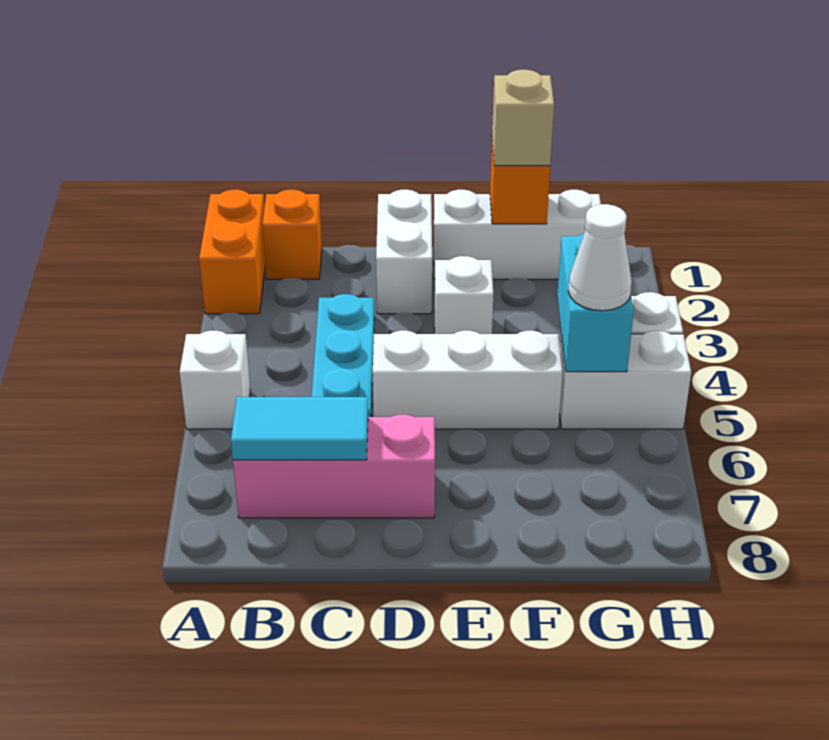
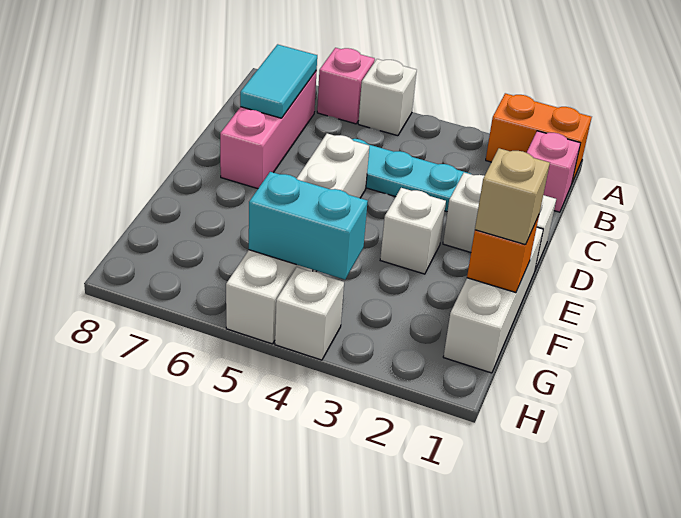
none -> pink 1x1 brick [317,48,375,124]
orange 1x1 brick [262,190,322,279] -> pink 1x1 brick [527,131,580,212]
white 1x1 cone [568,204,632,311] -> none

